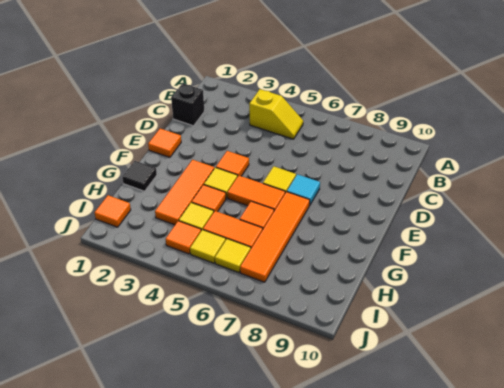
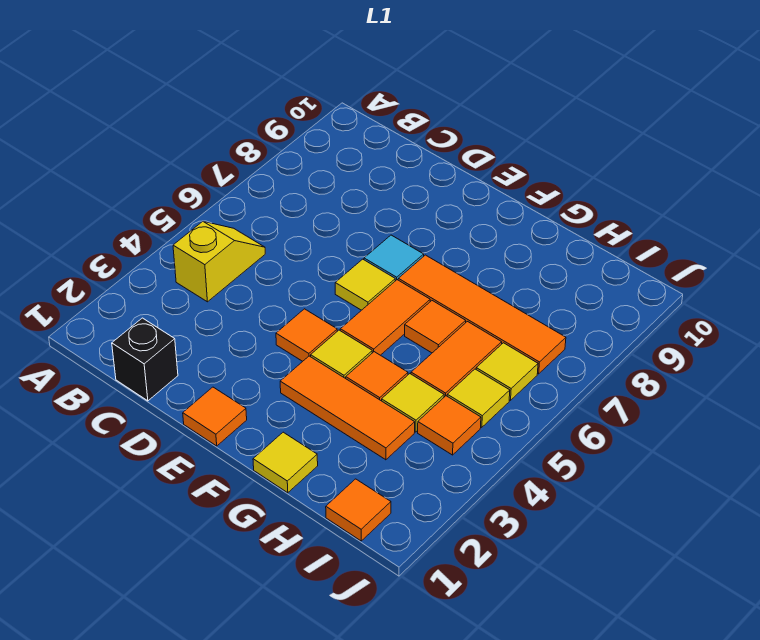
black 1x1 tile [122,161,157,191] -> yellow 1x1 tile [253,432,318,493]

